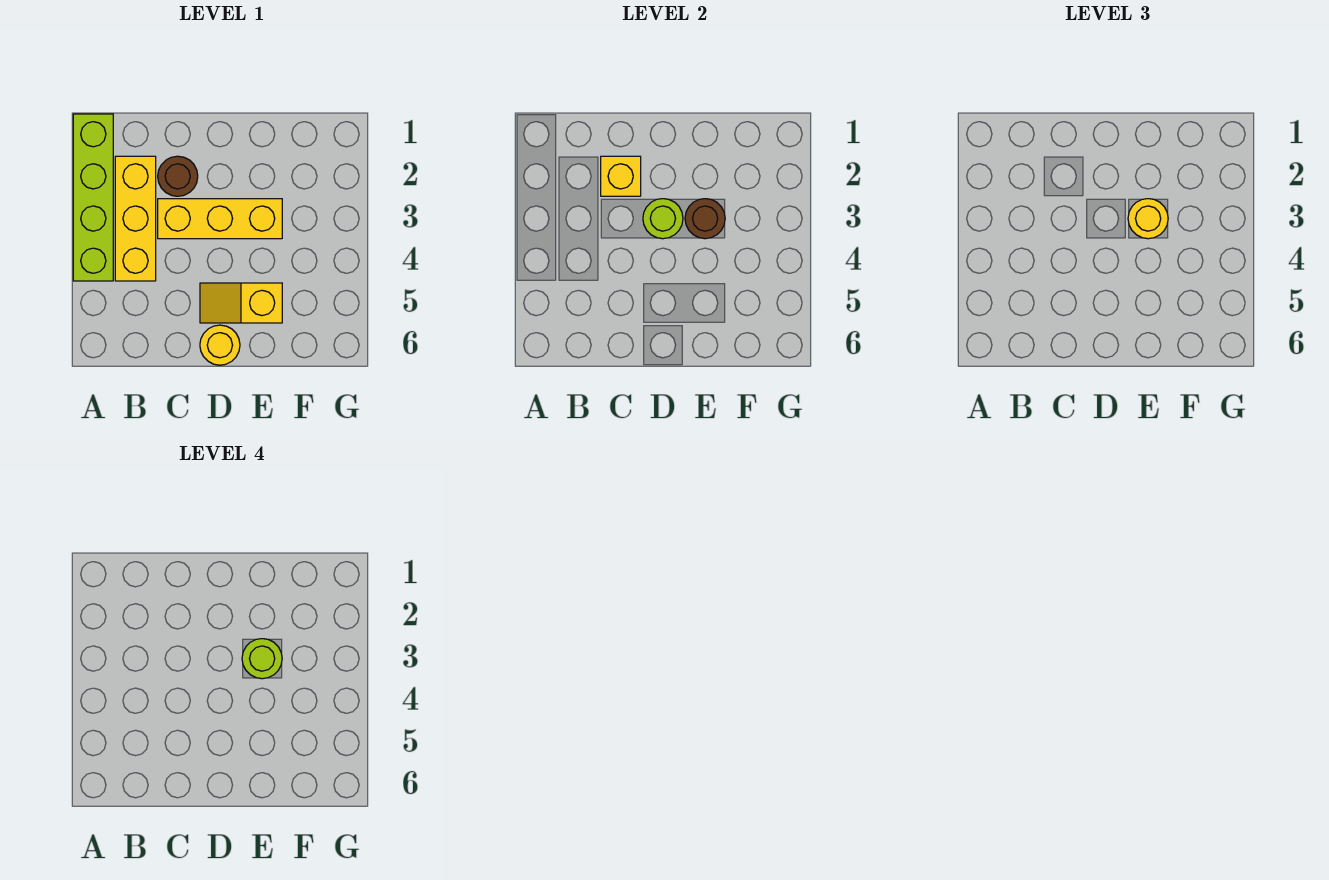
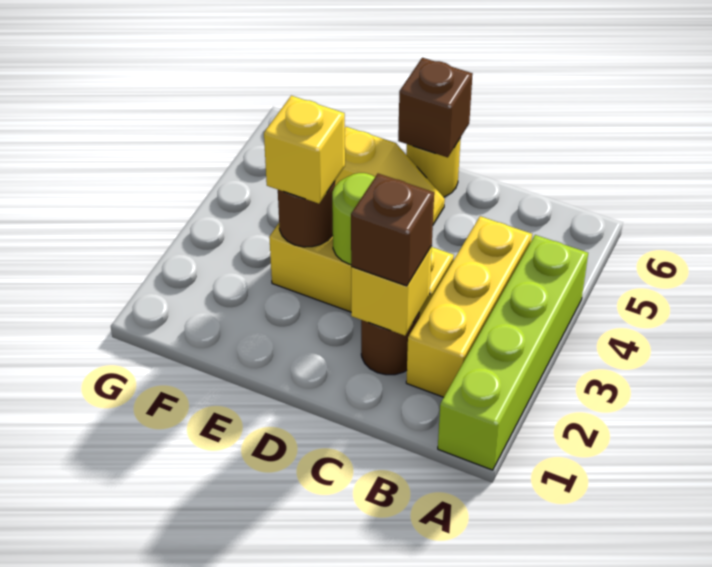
none -> brown 1x1 brick [351,174,434,286]
none -> brown 1x1 brick [398,58,473,157]
yellow 1x1 round brick [1128,199,1168,239] -> yellow 1x1 brick [264,96,345,204]
lime 1x1 round brick [242,639,282,679] -> none

